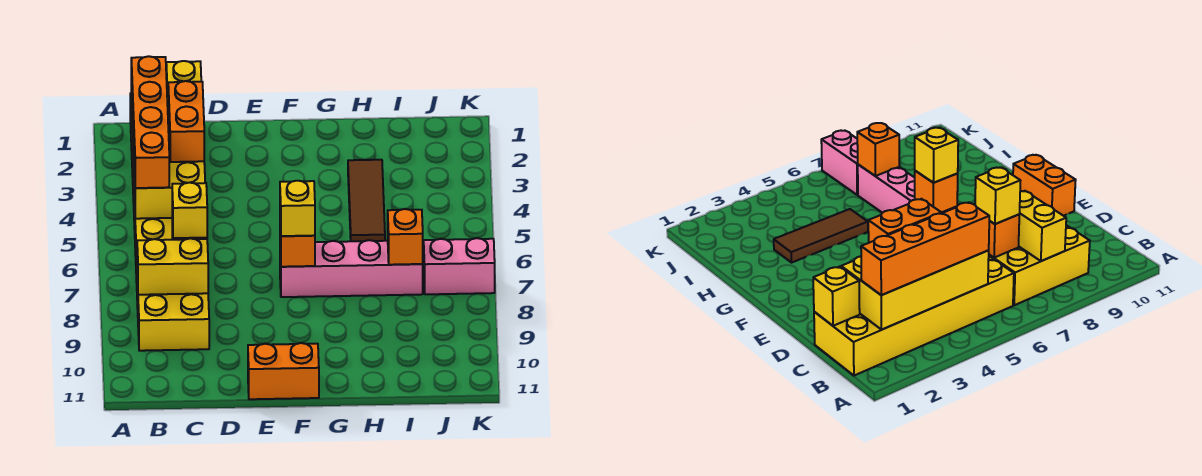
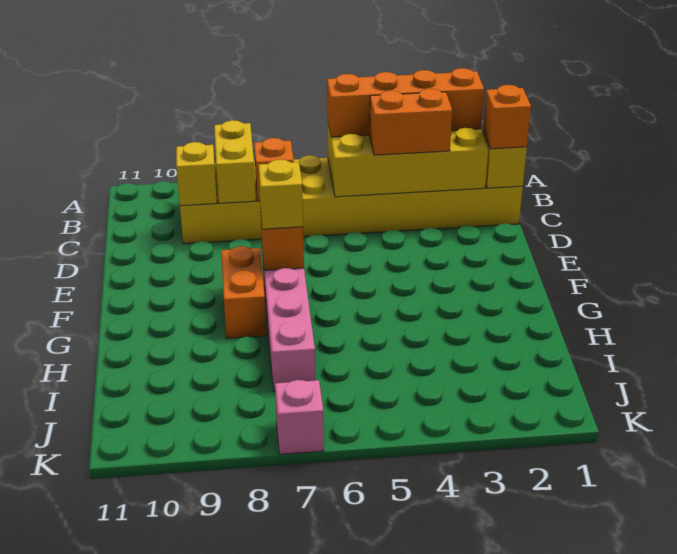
yellow 1x1 brick [172,183,207,238] -> yellow 1x1 brick moved to [176,142,217,206]
orange 1x2 brick [248,343,319,399] -> orange 1x2 brick moved to [221,246,266,338]
brown 1x3 tile [348,160,385,241] -> none
orange 1x1 brick [388,209,423,265] -> orange 1x1 brick moved to [483,85,531,149]
pink 1x2 brick [424,238,495,294] -> pink 1x1 brick [275,380,324,454]

